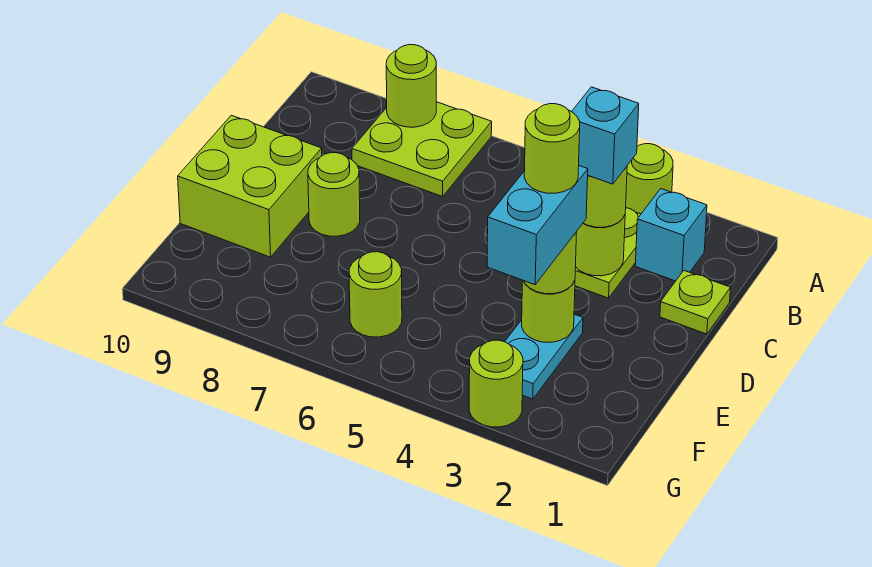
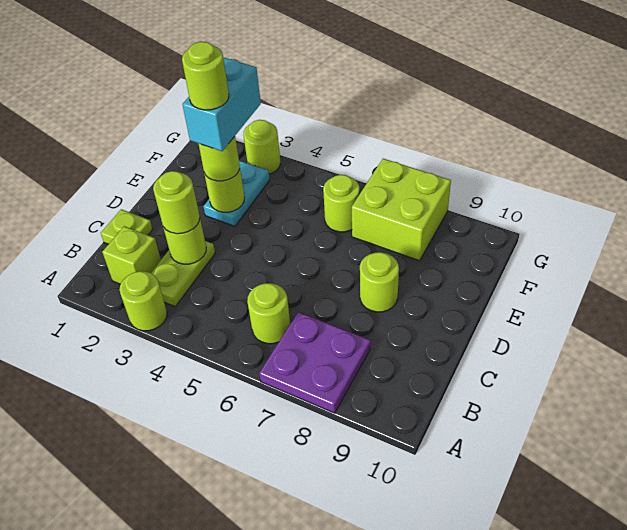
lime 2x2 plate [352,102,492,196] -> purple 2x2 plate [259,312,371,413]
lime 1x1 round brick [386,45,436,127] -> lime 1x1 round brick moved to [247,283,290,344]
cyan 1x1 brick [635,189,707,281] -> lime 1x1 brick [102,226,161,284]
cyan 1x1 brick [572,87,639,184] -> none
lime 2x2 brick [178,115,322,257] -> lime 2x2 brick moved to [352,159,451,261]

